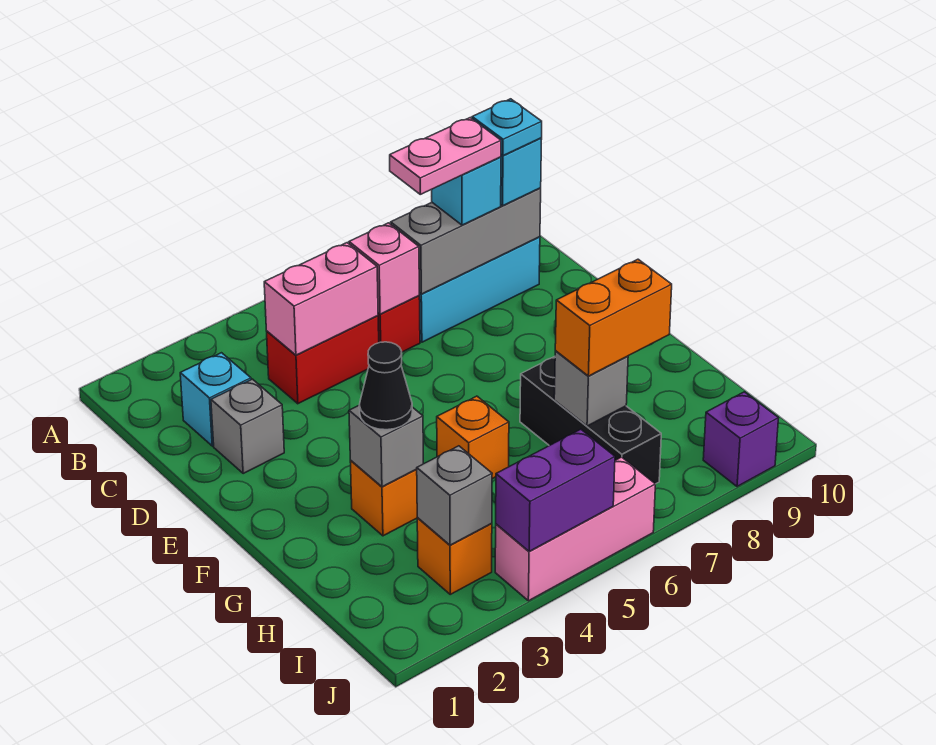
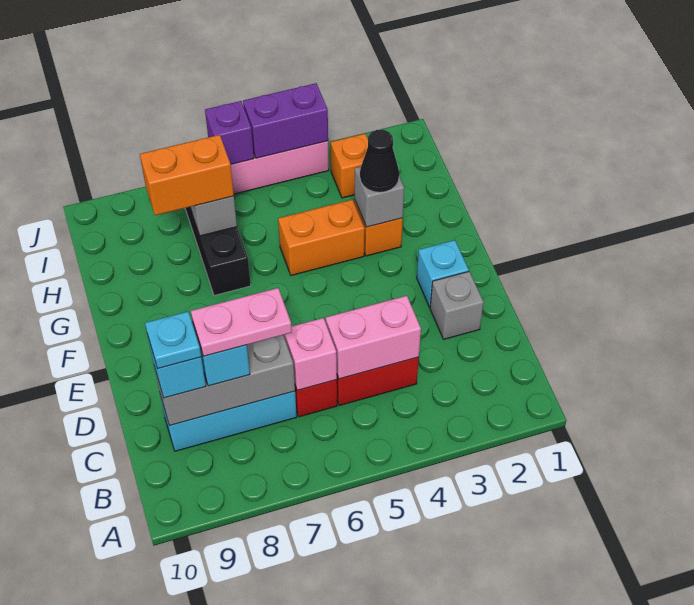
cyan 1x1 brick [180,353,251,446] -> cyan 1x1 brick moved to [417,240,469,307]
orange 1x1 brick [437,396,509,479] -> orange 1x2 brick [278,200,365,275]
grey 1x1 brick [417,446,492,545] -> none
purple 1x1 brick [703,392,778,487] -> purple 1x1 brick moved to [205,101,254,164]

